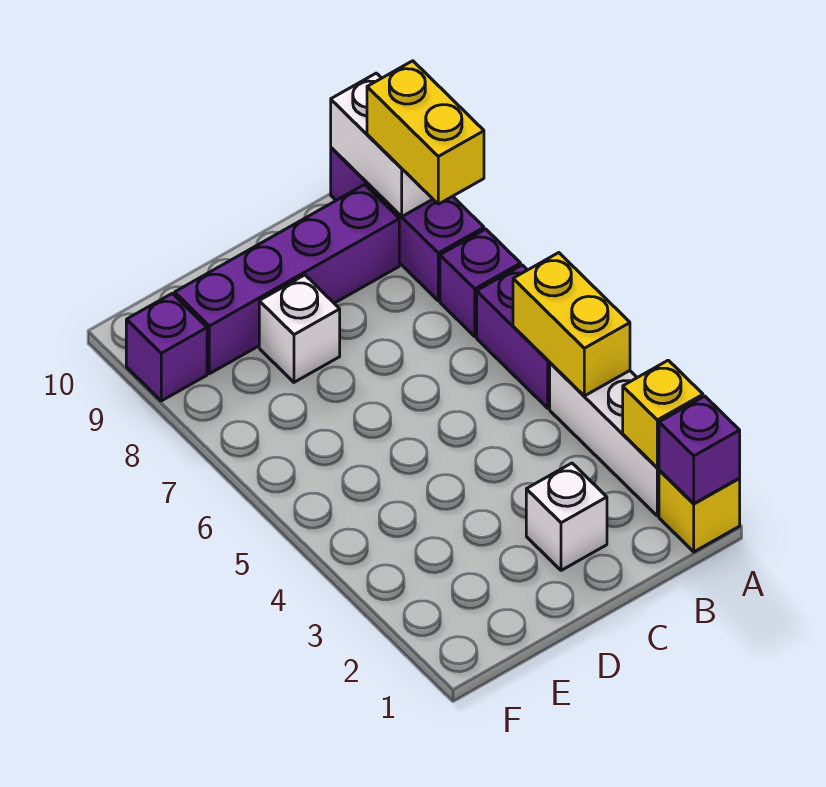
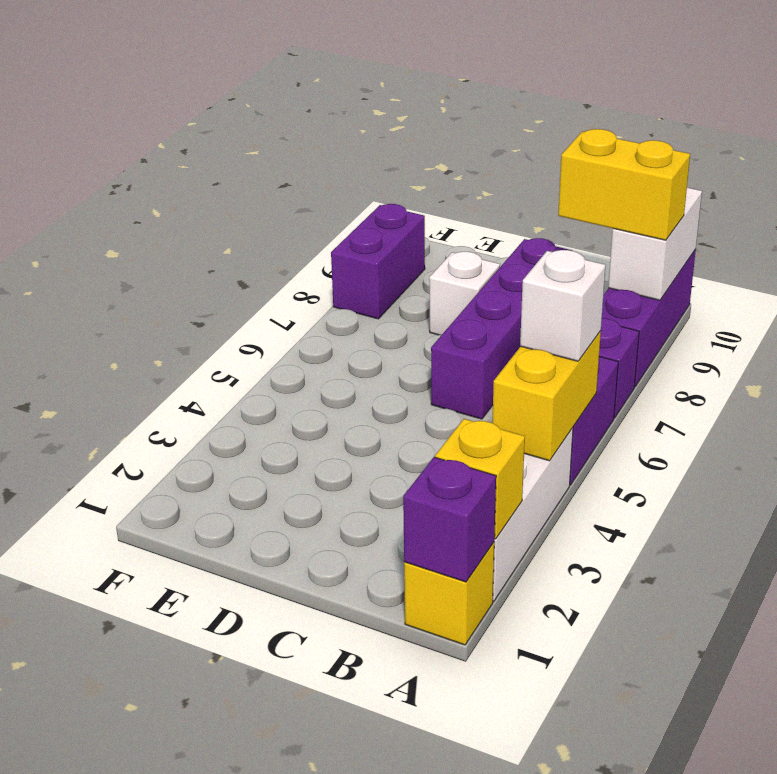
yellow 1x2 brick [367,61,484,204] -> yellow 1x2 brick turned to [558,129,690,240]
purple 1x4 brick [175,185,399,374] -> purple 1x4 brick turned to [431,238,572,419]
white 1x1 brick [526,463,607,570] -> white 1x1 brick moved to [520,250,606,361]
purple 1x1 brick [126,294,207,401] -> purple 1x2 brick [331,204,425,319]

